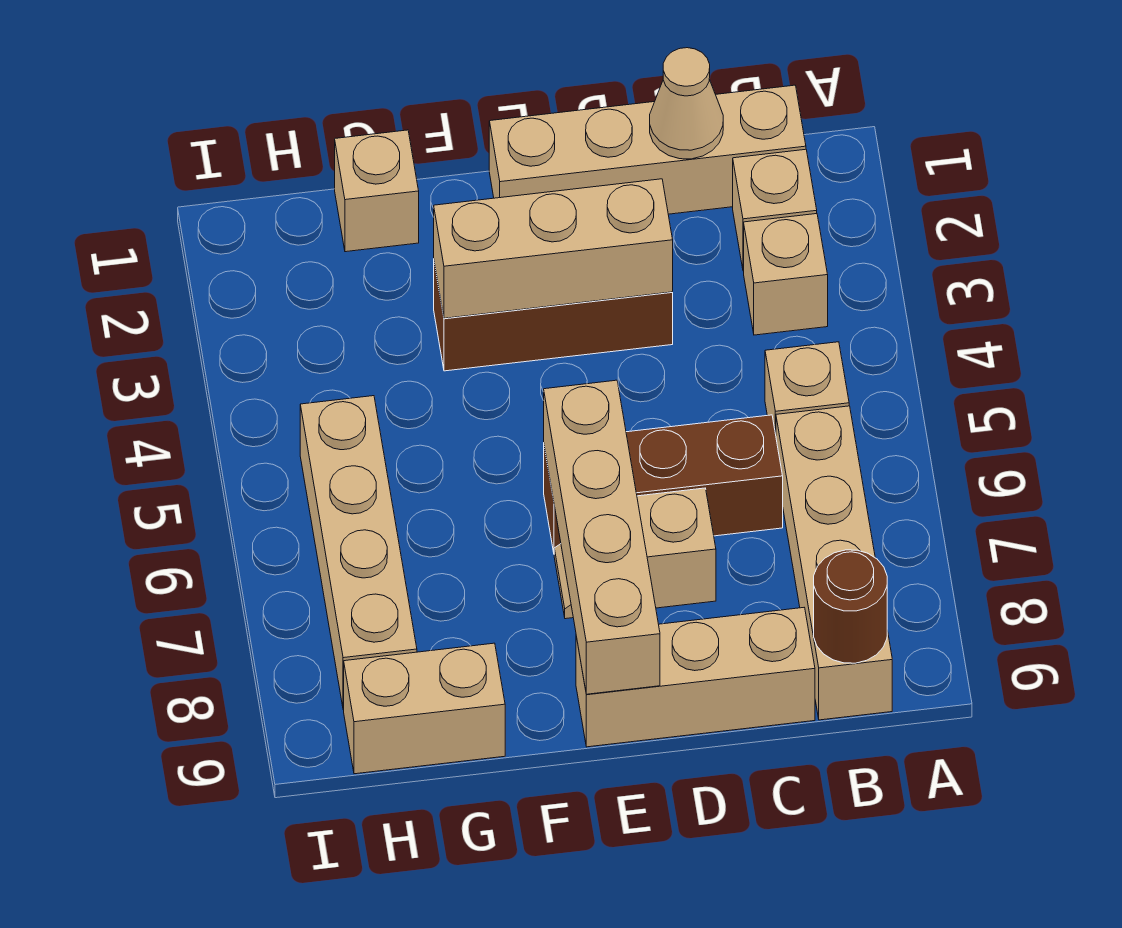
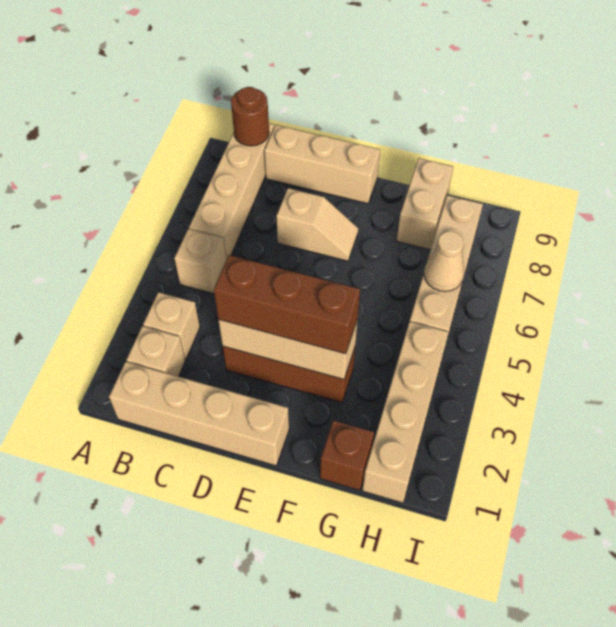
tan 1x1 cone [650,48,723,159] -> tan 1x1 cone moved to [424,231,464,292]
brown 1x3 brick [544,415,783,552] -> brown 1x3 brick moved to [214,255,360,354]
tan 1x4 brick [544,380,660,694] -> tan 1x4 brick moved to [362,322,449,503]
tan 1x1 brick [335,130,419,252] -> brown 1x1 brick [320,420,374,490]
tan 1x2 brick [344,643,505,774] -> tan 1x2 brick turned to [397,158,453,250]

